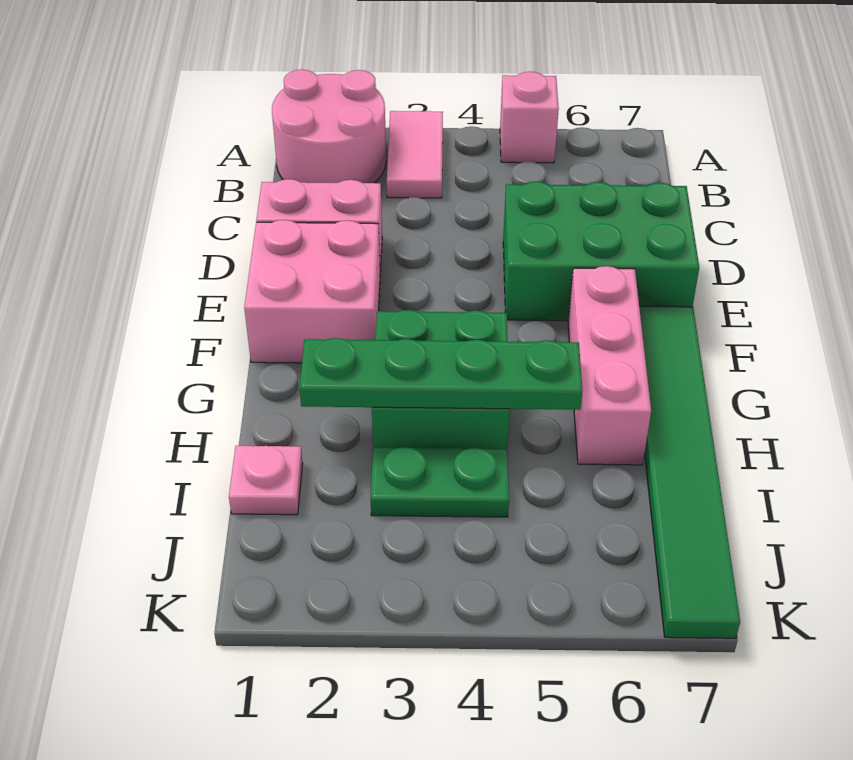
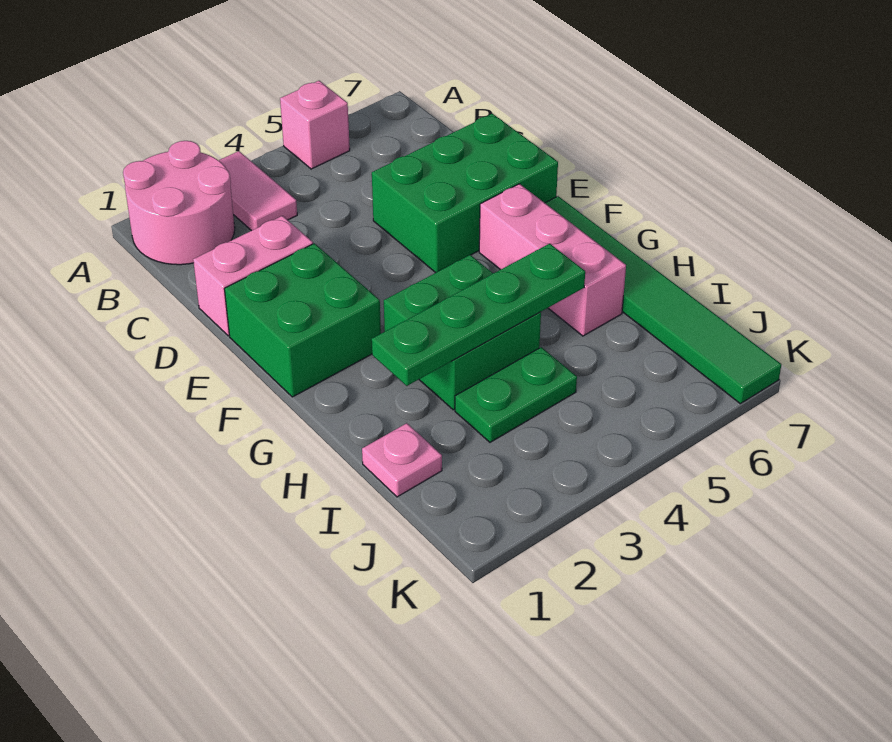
pink 2x2 brick [244,220,380,363] -> green 2x2 brick [225,243,381,397]

